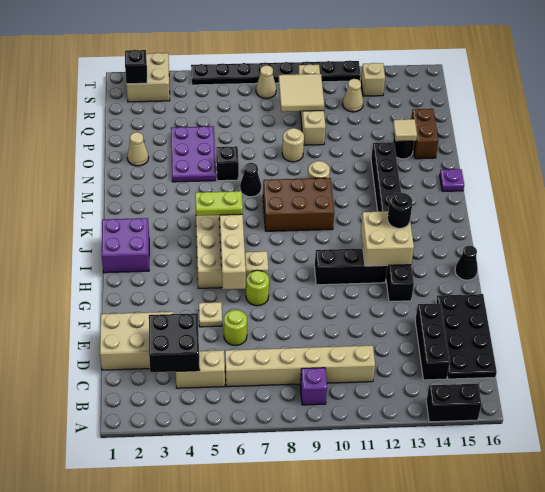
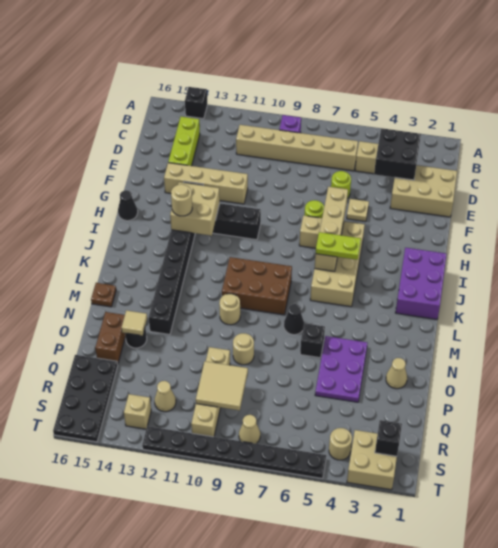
black 1x2 brick [426,384,481,422] -> black 1x1 brick [185,87,208,119]
black 1x3 brick [415,303,450,380] -> lime 1x3 brick [168,117,200,166]
black 2x4 plate [436,294,497,379] -> black 2x4 plate moved to [53,355,118,442]
none -> tan 1x4 brick [164,163,248,204]
purple 2x2 brick [102,218,149,273] -> purple 2x3 brick [396,248,447,319]
black 1x1 round brick [387,193,413,228] -> tan 1x1 round brick [171,184,192,216]
purple 1x1 plate [440,169,464,191] -> brown 1x1 plate [91,283,116,307]
none -> tan 1x1 round brick [329,428,352,460]

